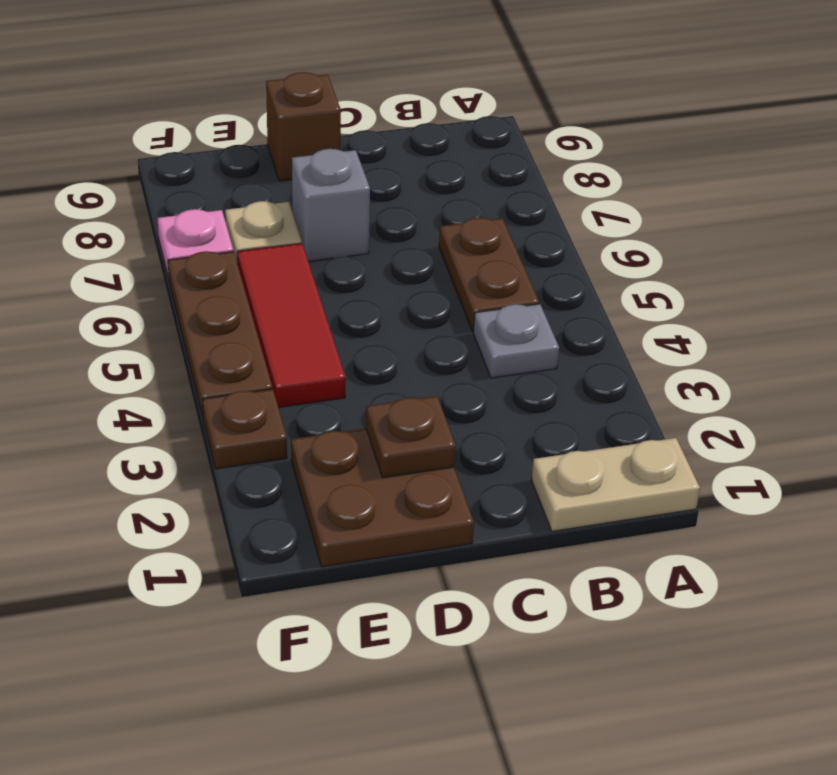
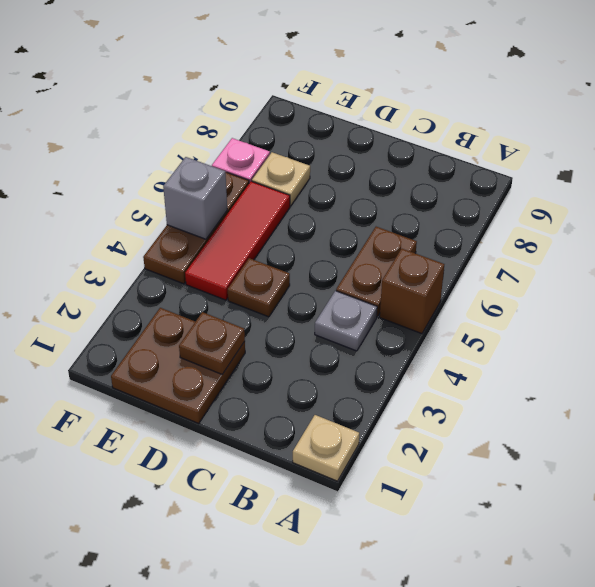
tan 1x2 plate [532,438,700,531] -> tan 1x1 plate [293,415,359,481]
grey 1x1 brick [292,149,370,261] -> grey 1x1 brick moved to [163,157,227,239]
brown 1x1 brick [266,72,341,181] -> brown 1x1 brick moved to [380,249,444,334]
brown 1x1 plate [202,389,287,469] -> brown 1x1 plate moved to [228,258,290,317]

